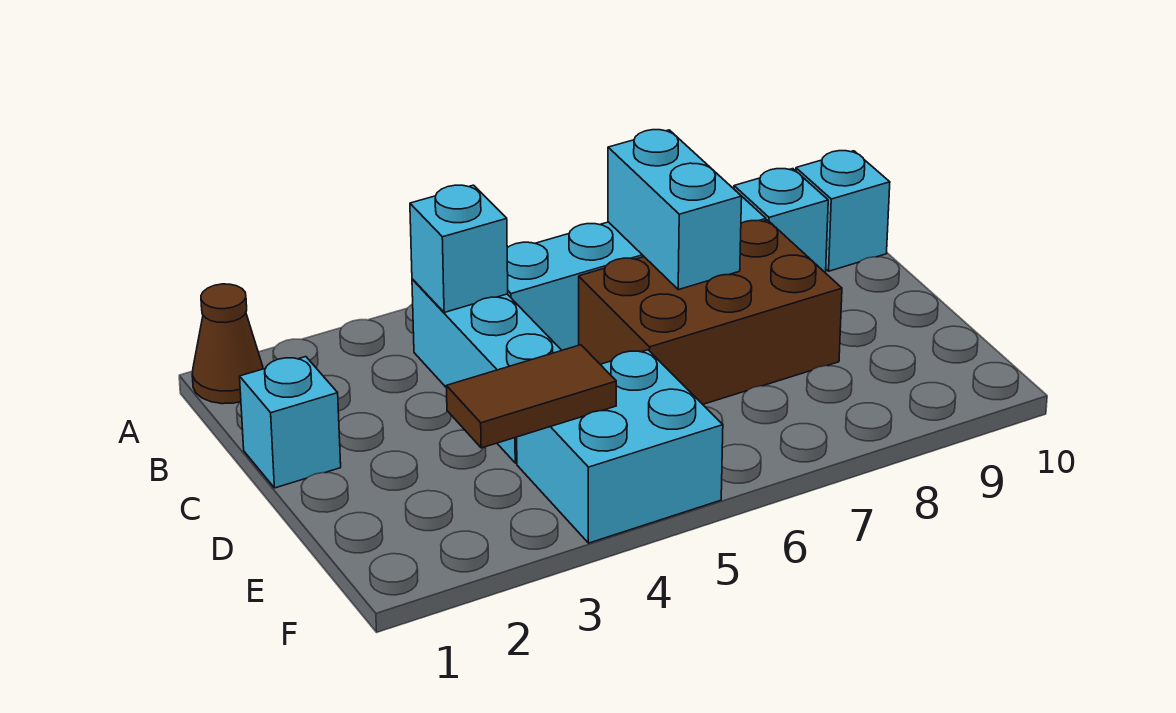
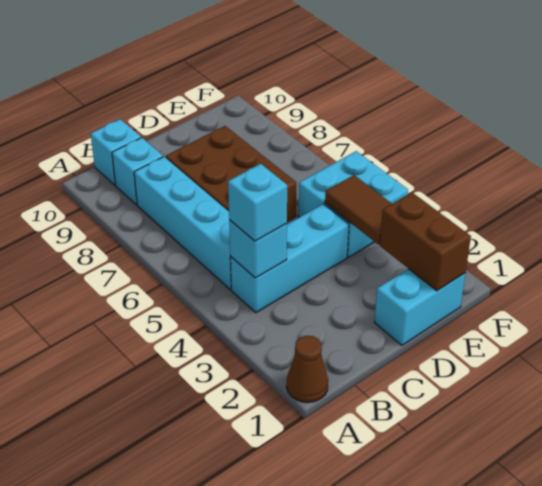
cyan 1x2 brick [608,130,742,290] -> cyan 1x2 brick moved to [374,269,465,345]
cyan 1x1 brick [240,357,341,488] -> cyan 1x1 brick moved to [228,164,287,241]
none -> brown 1x2 brick [380,192,471,291]

